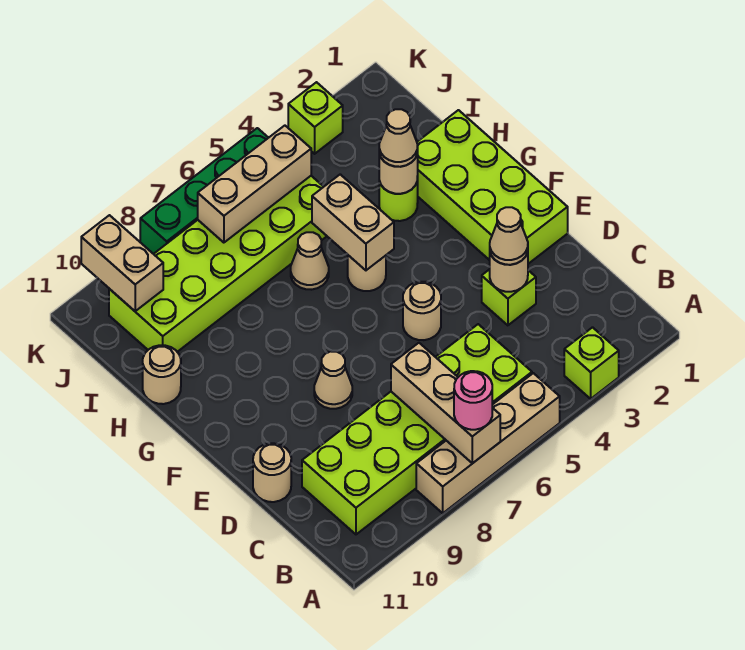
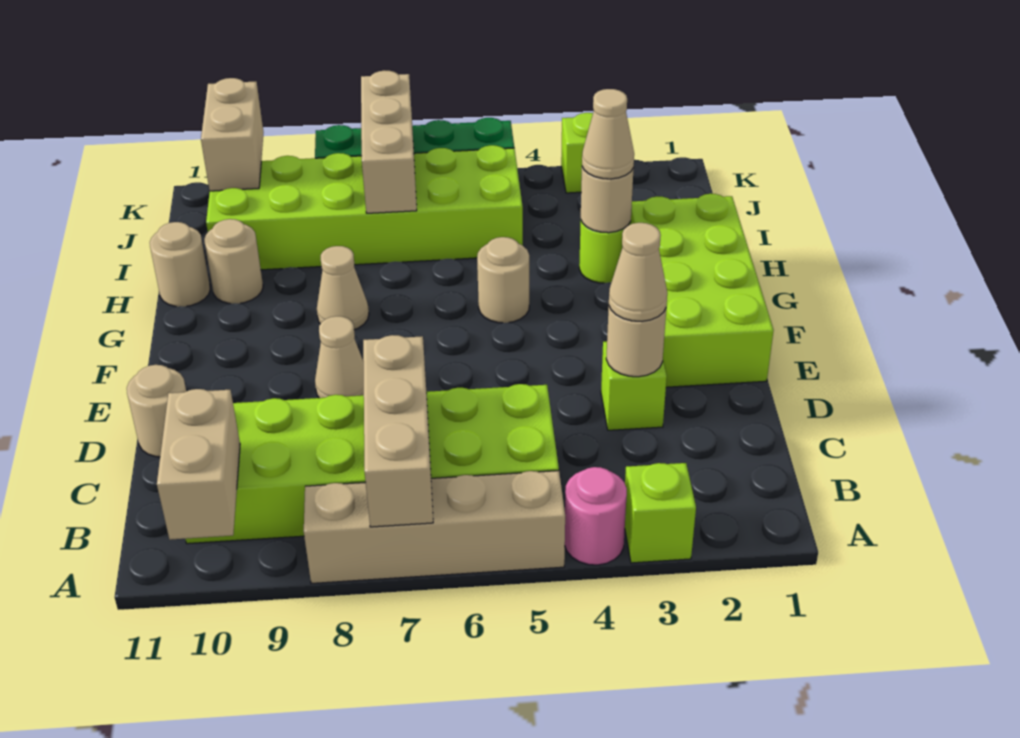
pink 1x1 round brick [454,371,492,430] -> pink 1x1 round brick moved to [565,467,627,565]
tan 1x1 round brick [403,282,441,340] -> tan 1x1 round brick moved to [204,219,263,304]
tan 1x2 brick [312,174,394,270] -> tan 1x2 brick moved to [157,389,240,540]
tan 1x1 cone [291,232,329,290] -> tan 1x1 cone moved to [317,246,369,330]
tan 1x3 brick [198,126,311,243] -> tan 1x3 brick turned to [361,70,417,213]

